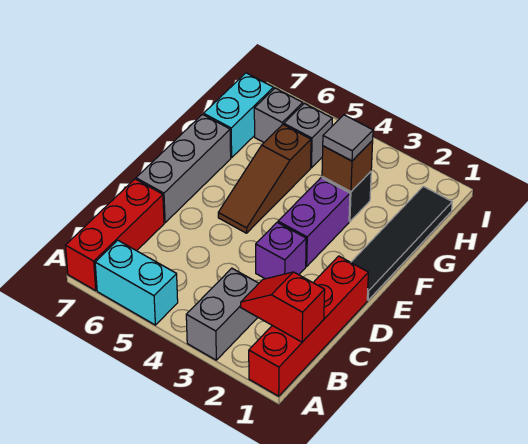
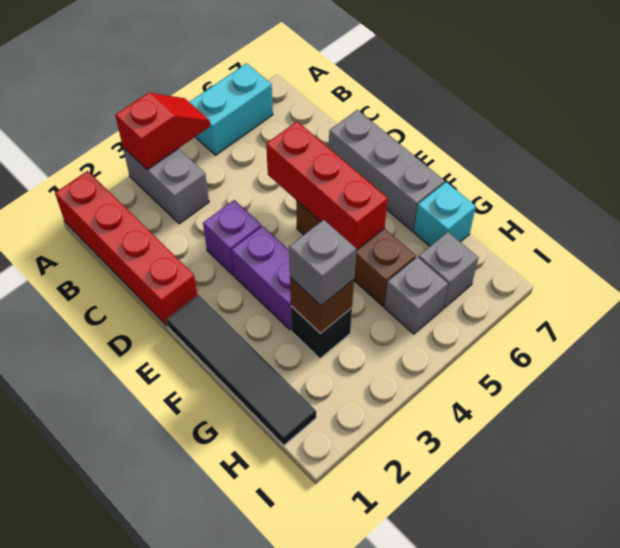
red 1x3 brick [66,179,164,290] -> red 1x3 brick moved to [266,122,388,251]
red 1x2 slope [241,272,325,342] -> red 1x2 slope moved to [115,93,210,170]
brown 1x3 slope [218,125,311,233] -> brown 1x3 brick [296,201,416,306]
grey 1x1 tile [323,115,373,161] -> grey 1x1 brick [289,220,356,306]
cyan 1x2 brick [204,73,274,158] -> cyan 1x1 brick [414,182,476,246]

